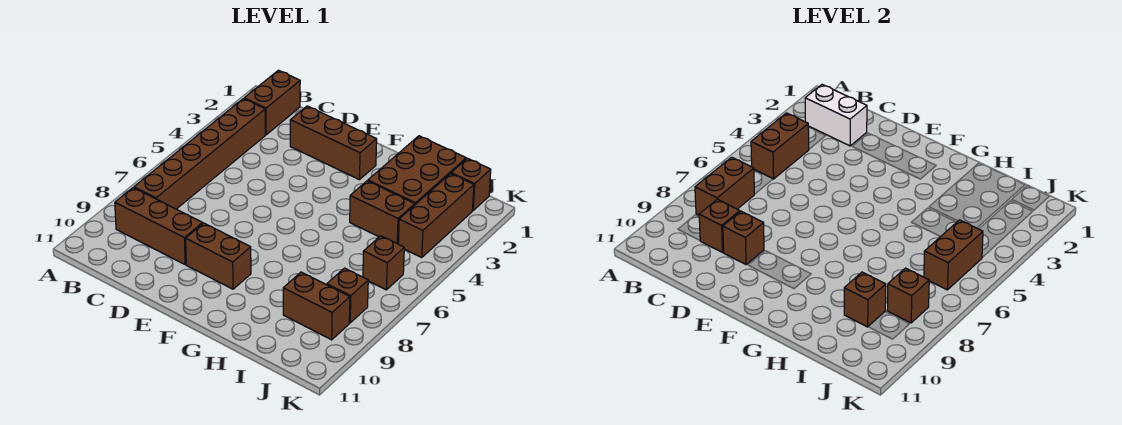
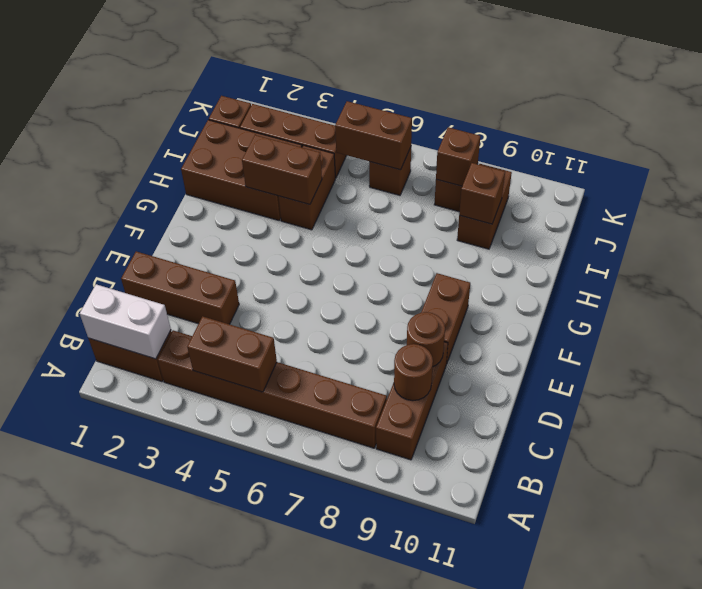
white 1x2 brick [805,85,867,146] -> white 1x2 brick turned to [80,284,171,359]
brown 1x2 brick [695,157,754,215] -> brown 1x2 brick moved to [242,135,322,204]
brown 1x1 brick [699,199,740,253] -> brown 1x1 round brick [394,344,433,401]
brown 1x3 brick [290,106,377,180] -> brown 1x3 brick turned to [121,251,239,324]
brown 1x1 brick [723,211,764,264] -> brown 1x1 round brick [407,312,445,366]

